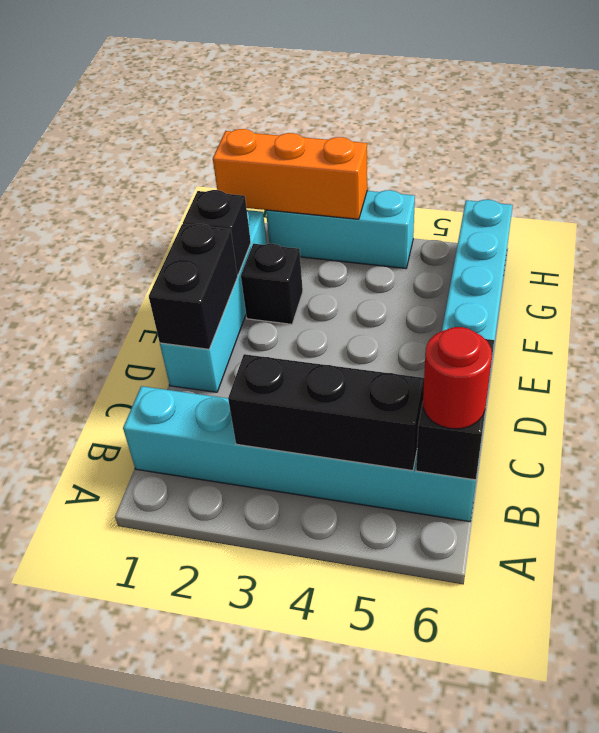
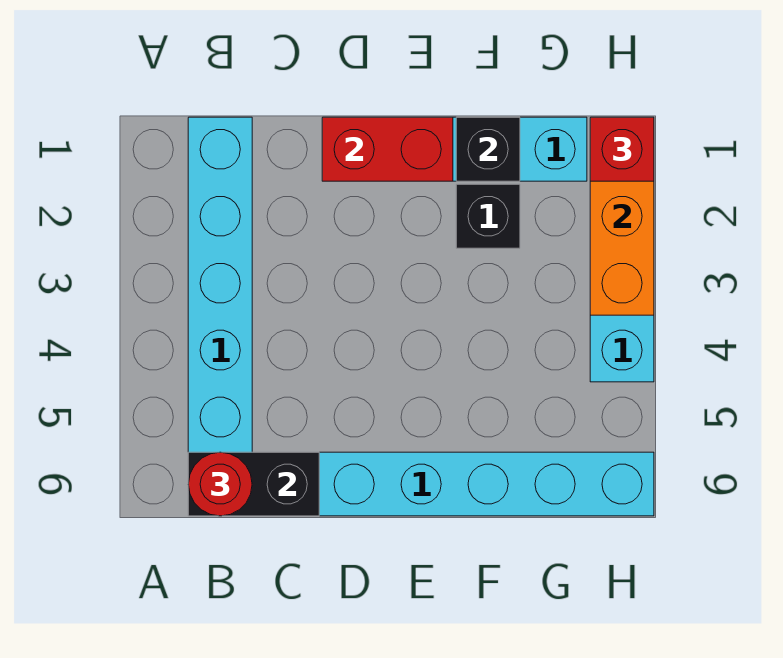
black 1x3 brick [228,354,424,471] -> none
black 1x2 brick [149,224,238,349] -> red 1x2 brick [322,117,453,181]
none -> red 1x1 brick [590,117,654,181]

